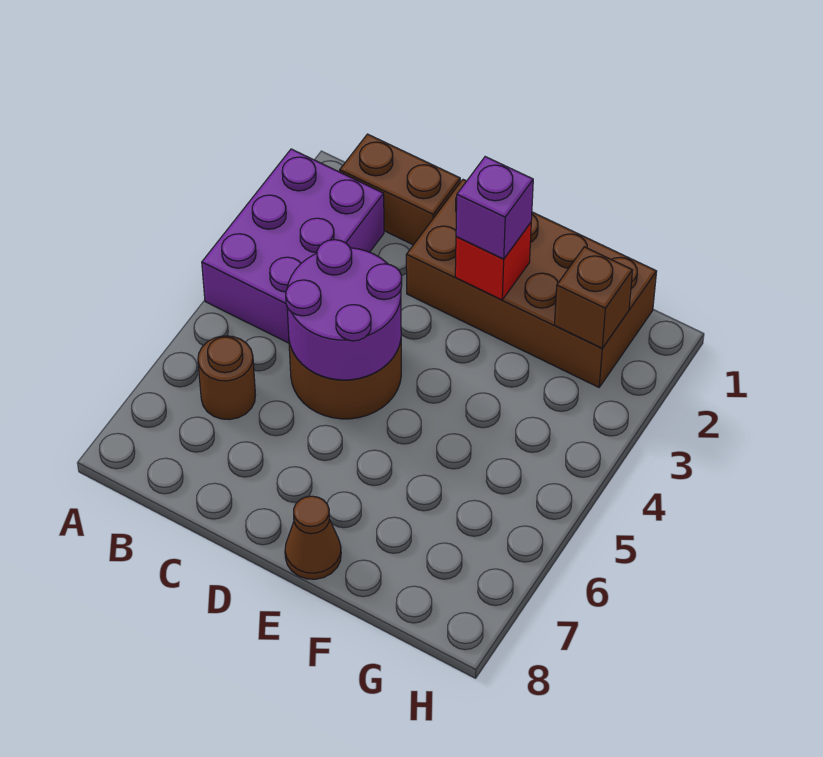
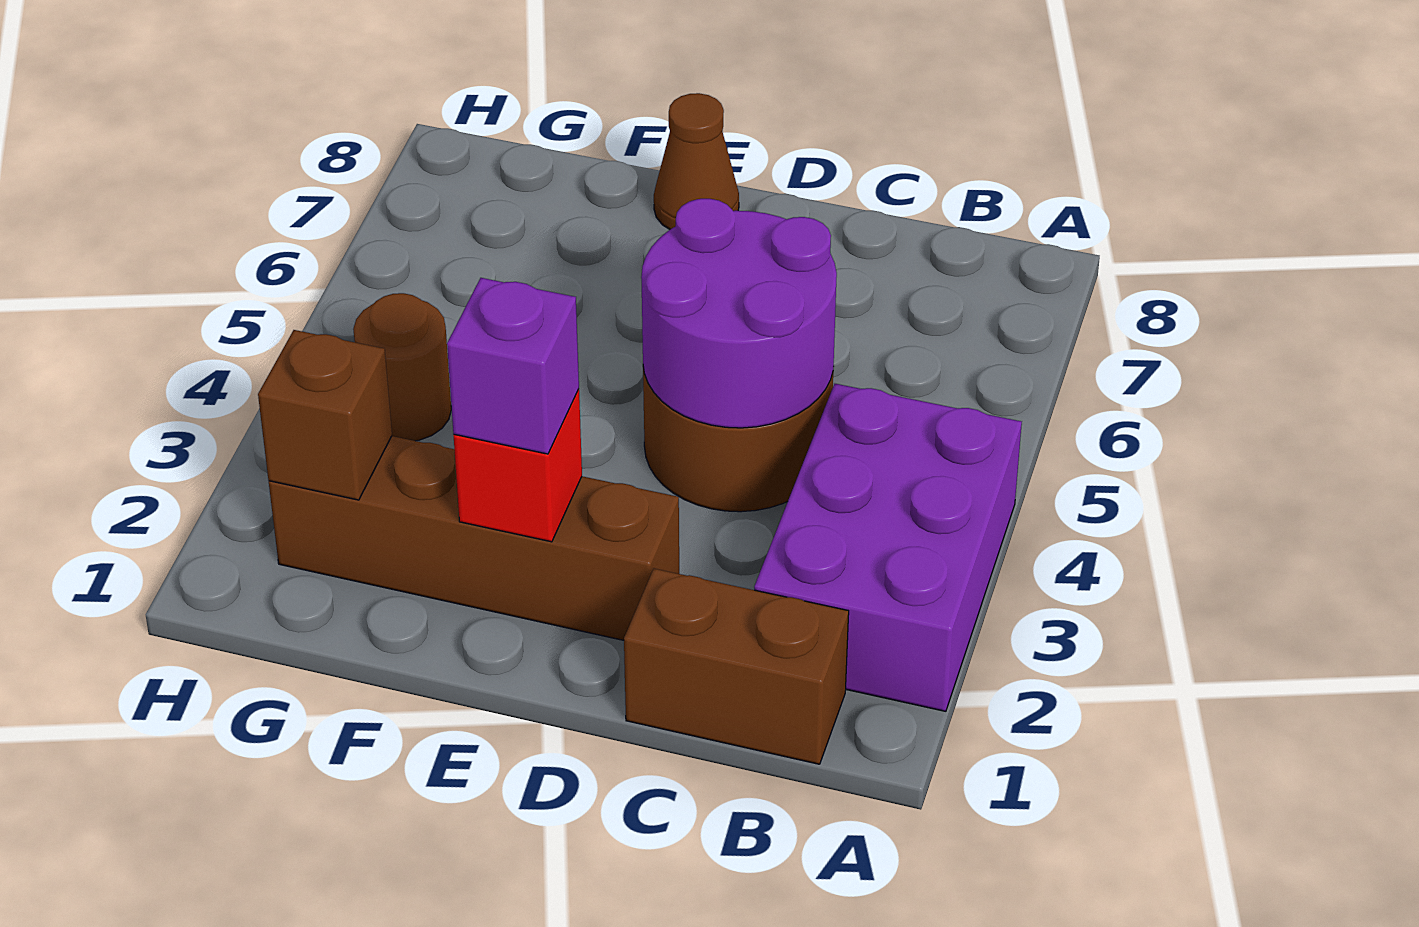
brown 1x1 round brick [198,336,255,420] -> brown 1x1 round brick moved to [353,293,451,441]
brown 2x4 brick [406,180,657,387] -> brown 1x4 brick [269,436,679,640]

